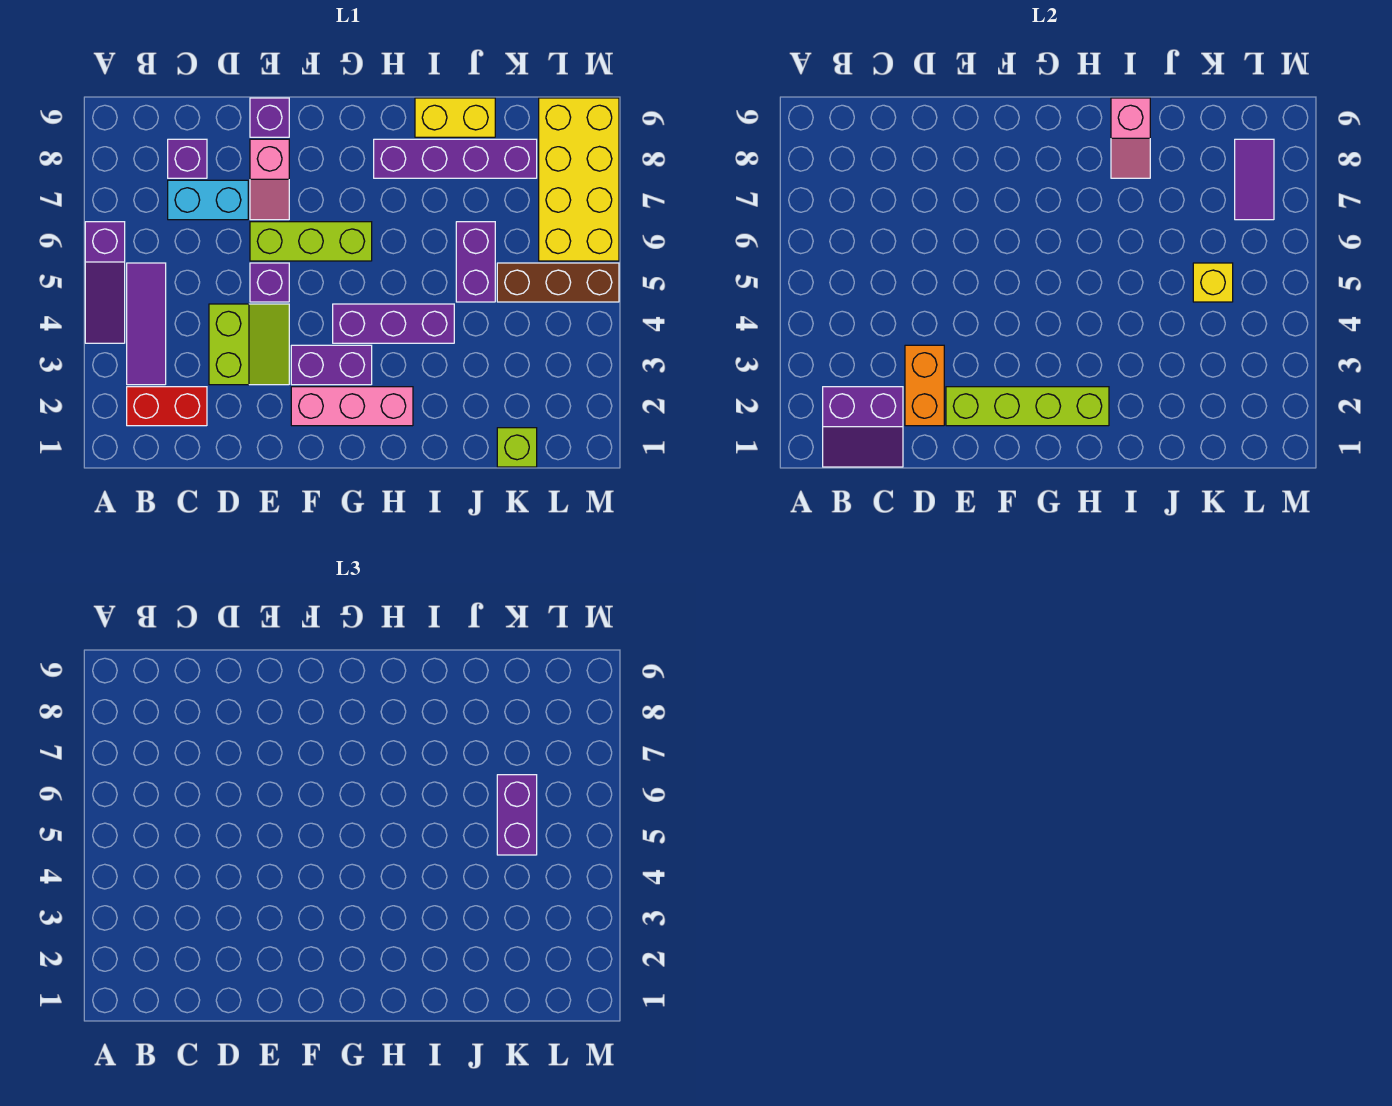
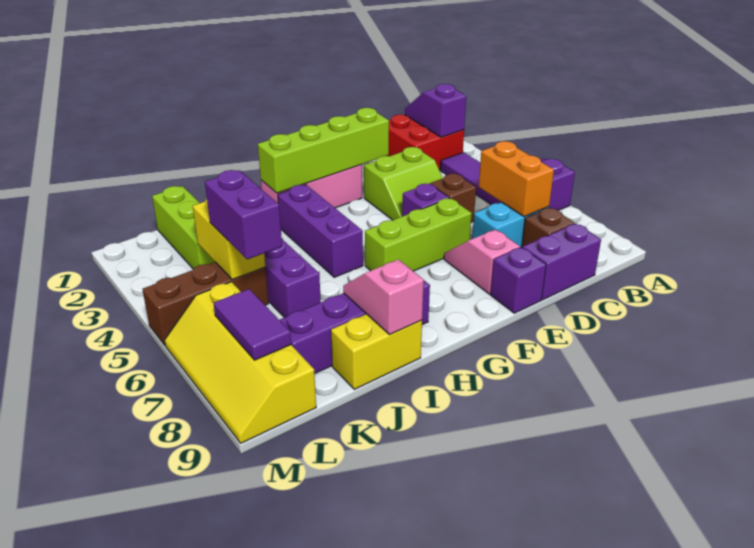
purple 2x2 slope [823,387,903,467] -> purple 1x2 slope [405,84,466,137]
red 1x2 brick [127,387,207,426] -> red 2x2 brick [388,115,464,170]
purple 1x1 brick [168,139,207,178] -> brown 1x1 brick [522,208,574,247]
orange 1x2 brick [905,345,944,426] -> orange 1x2 brick moved to [479,141,554,217]
lime 2x2 slope [209,304,289,385] -> lime 2x2 slope turned to [364,147,443,220]
none -> brown 1x1 brick [430,174,476,222]
purple 1x2 brick [291,345,372,385] -> purple 1x2 brick moved to [522,223,601,300]
purple 1x3 brick [333,304,454,343] -> purple 1x3 brick turned to [278,185,363,277]
lime 1x1 brick [497,428,537,467] -> lime 1x3 brick [152,186,215,269]
yellow 1x1 brick [1193,263,1233,302] -> yellow 1x2 brick [193,199,265,280]
yellow 2x4 brick [539,98,619,261] -> yellow 2x4 slope [165,282,316,443]

